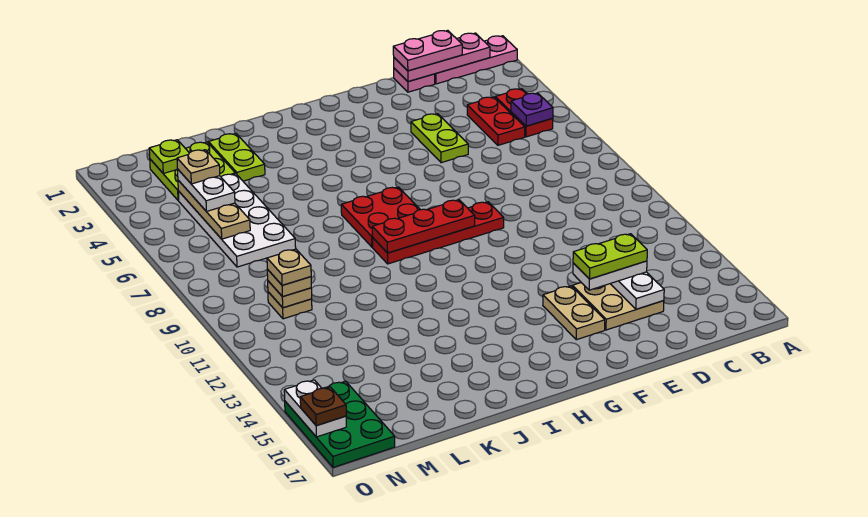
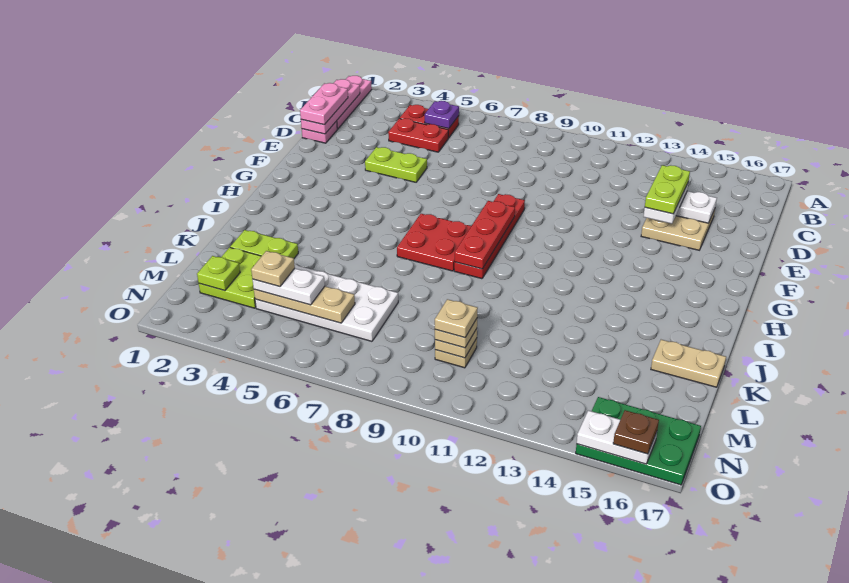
tan 1x2 plate [543,286,605,340] -> tan 1x2 plate moved to [651,340,726,387]

